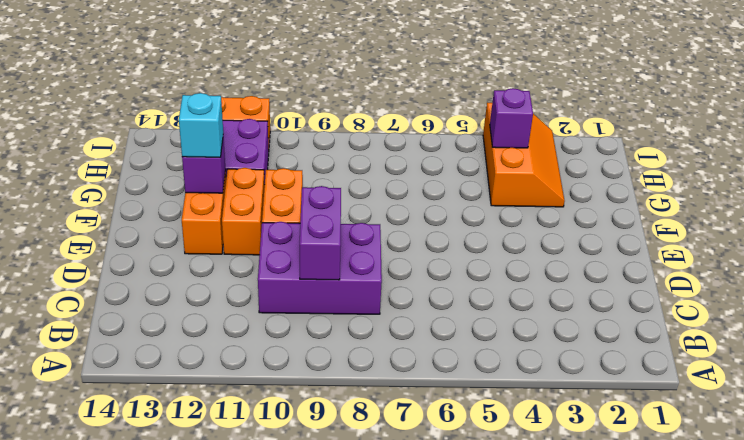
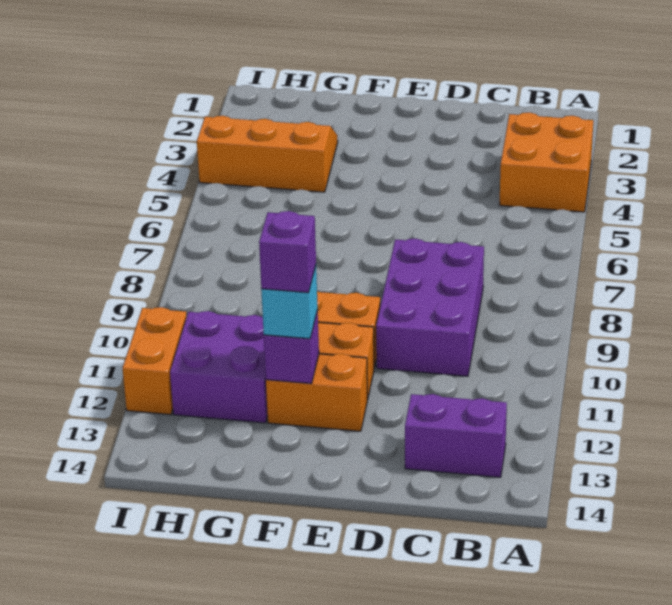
none -> orange 2x2 brick [500,112,593,212]
purple 1x2 brick [300,186,341,280] -> purple 1x2 brick moved to [405,394,507,477]
purple 1x1 brick [490,88,533,148] -> purple 1x1 brick moved to [259,211,316,293]

